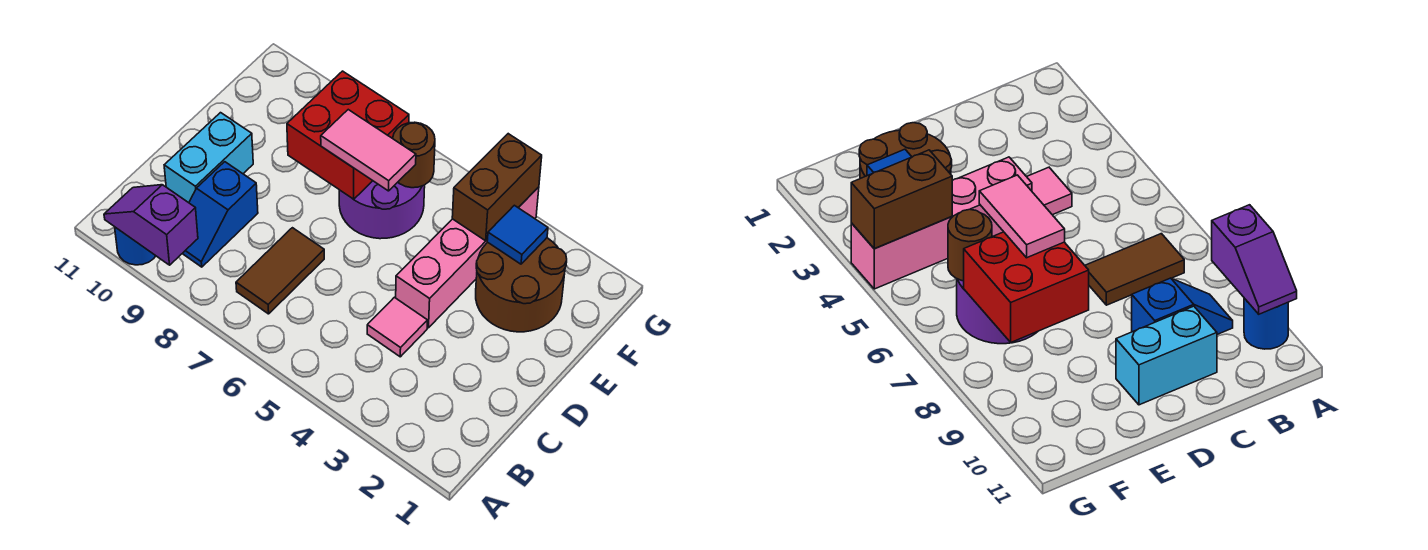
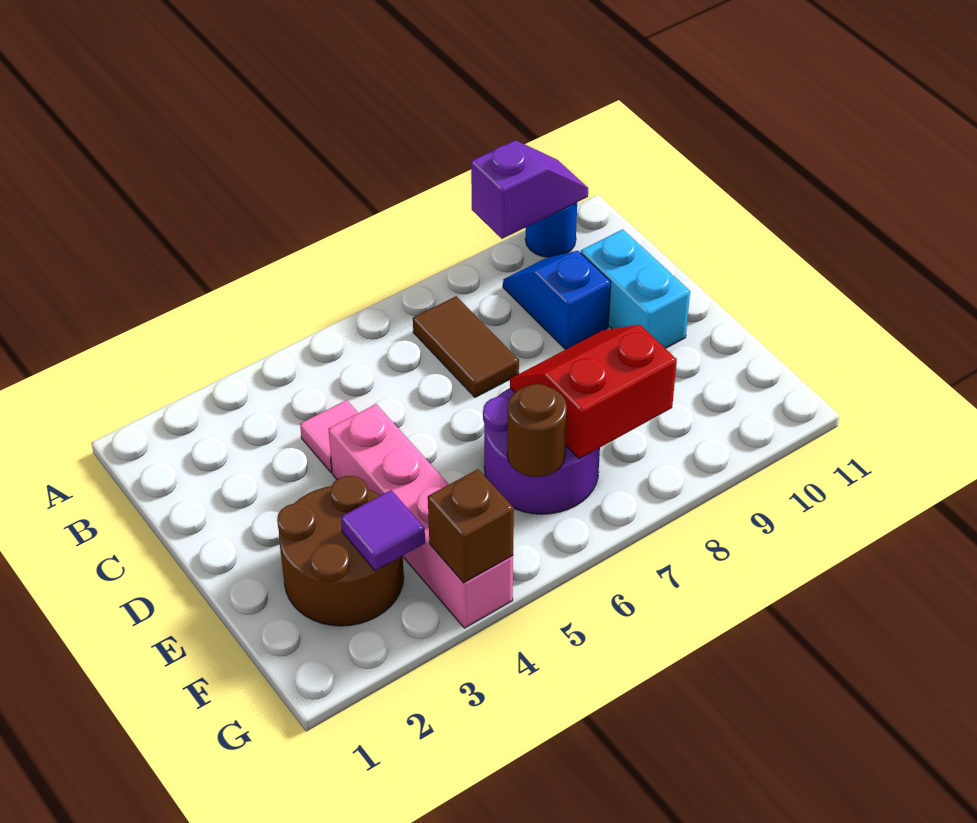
pink 1x2 tile [321,110,416,191] -> none
red 2x2 brick [287,71,409,199] -> red 2x2 slope [510,325,677,459]
blue 1x1 tile [487,205,548,264] -> purple 1x1 tile [341,490,425,571]
brown 1x2 brick [452,134,542,241] -> brown 1x1 brick [428,469,514,583]

